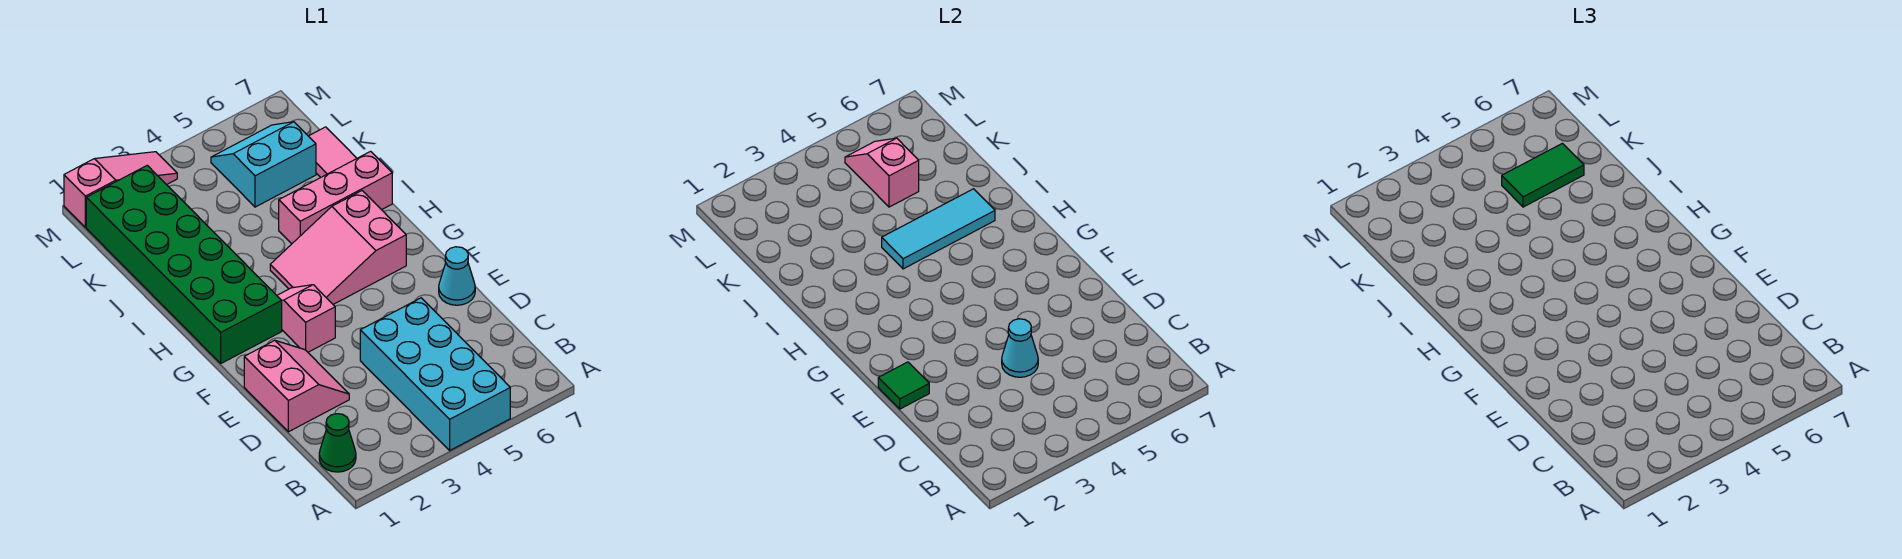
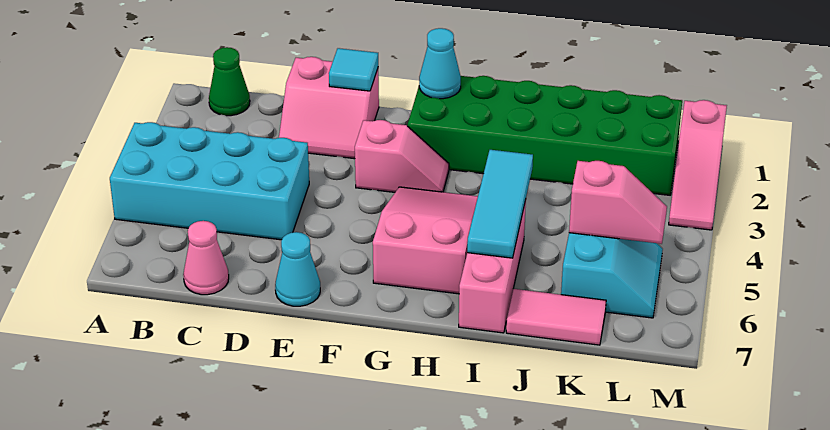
none -> pink 1x1 cone [183,221,229,295]
cyan 1x1 cone [1002,319,1038,377] -> cyan 1x1 cone moved to [419,28,461,99]
green 1x1 tile [878,362,929,409] -> cyan 1x1 tile [329,48,378,91]
green 1x2 tile [1502,143,1584,207] -> none

